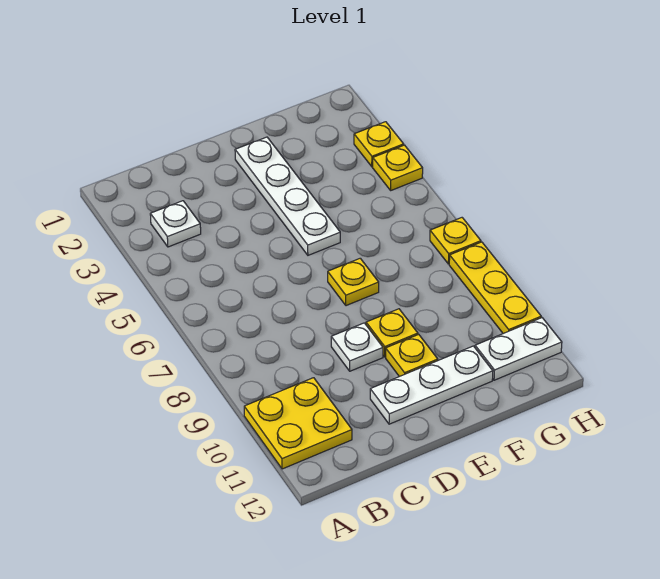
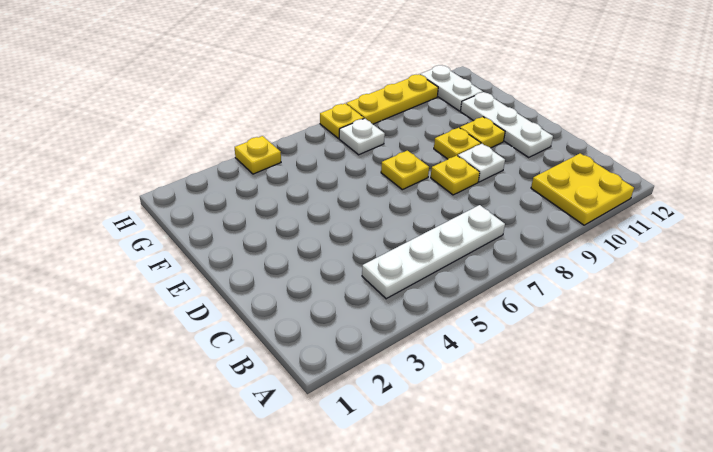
white 1x1 plate [150,201,201,247] -> white 1x1 plate moved to [339,118,385,155]
white 1x4 plate [235,137,340,255] -> white 1x4 plate moved to [362,205,505,299]
yellow 1x1 plate [354,122,404,167] -> yellow 1x1 plate moved to [431,155,480,195]

